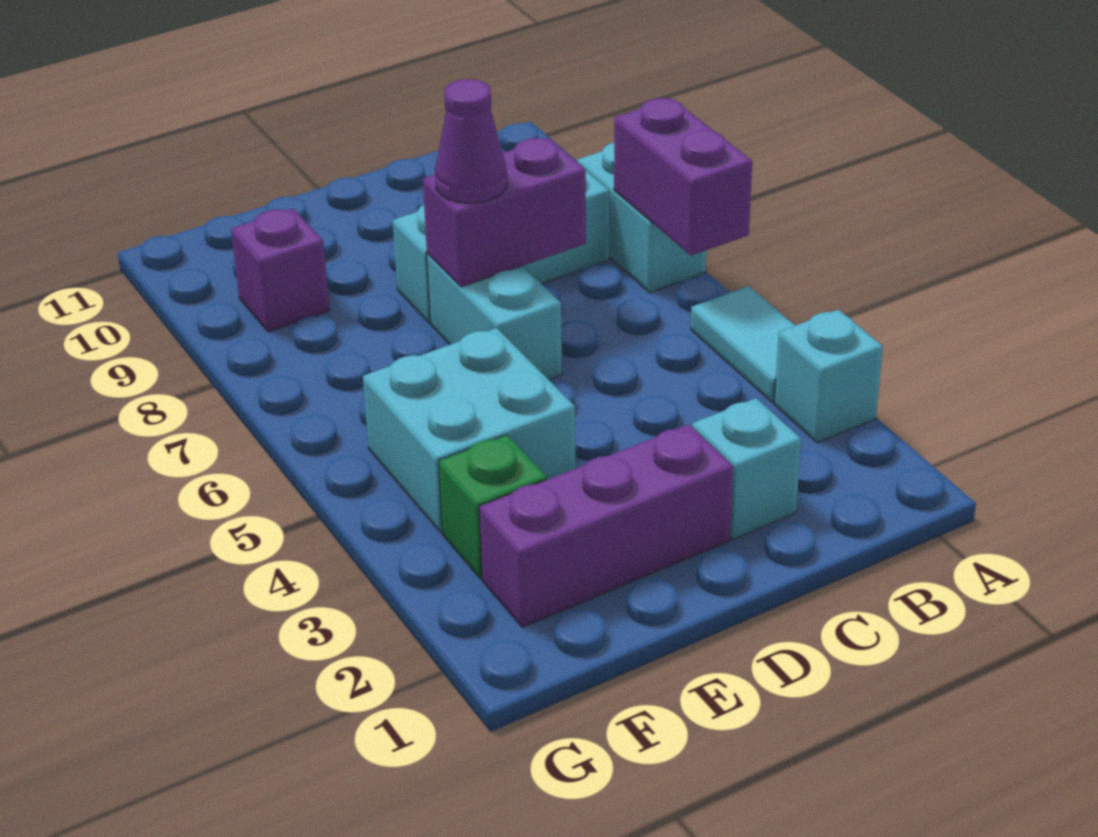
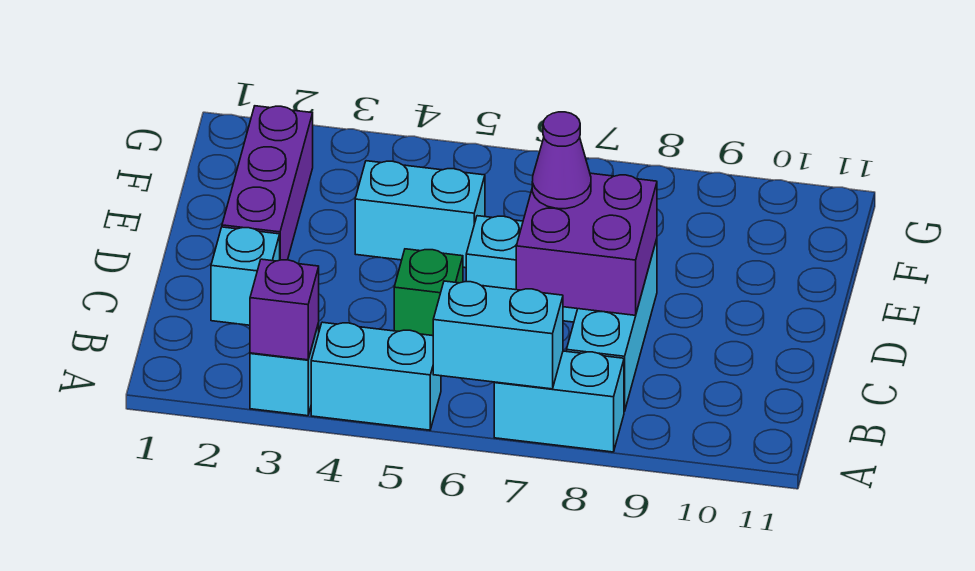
cyan 1x2 tile [691,286,795,403] -> cyan 1x2 brick [311,322,441,430]
purple 1x2 brick [614,98,752,256] -> cyan 1x2 brick [433,281,563,389]
purple 1x2 brick [423,138,586,287] -> purple 2x2 brick [516,173,657,315]
cyan 2x2 brick [363,328,576,533] -> cyan 1x2 brick [355,161,485,268]
green 1x1 brick [439,435,547,579] -> green 1x1 brick moved to [394,249,463,336]
purple 1x1 brick [231,209,330,332] -> purple 1x1 brick moved to [250,259,319,360]

